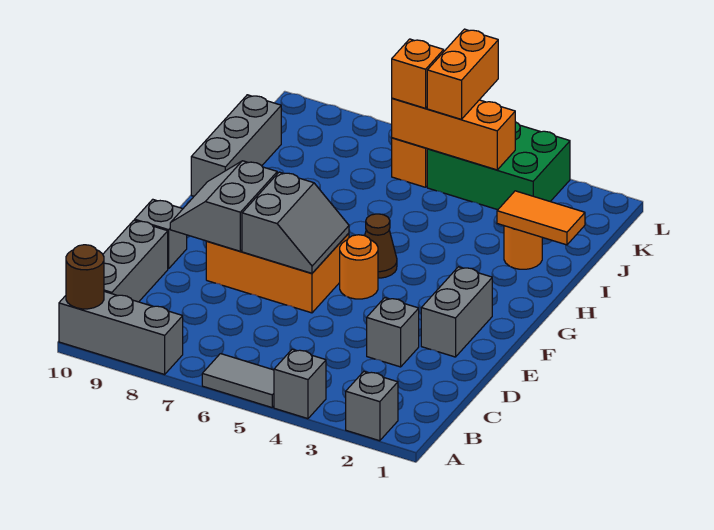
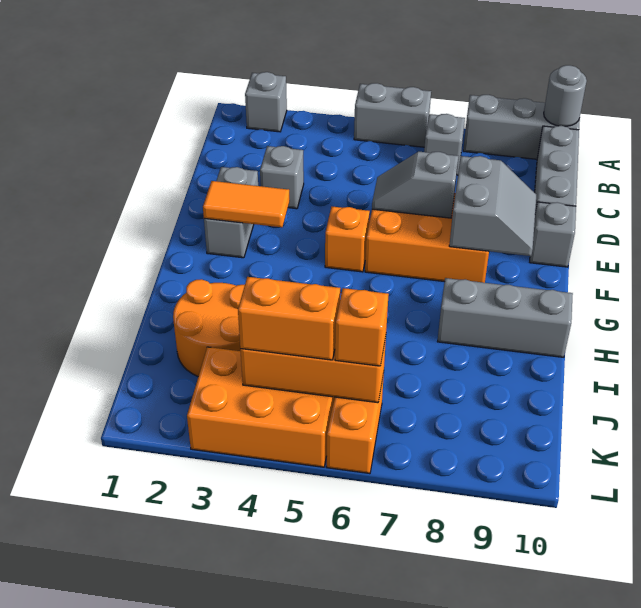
grey 1x1 brick [274,349,326,419] -> grey 1x1 brick moved to [424,114,465,175]
grey 1x2 tile [202,354,274,407] -> grey 1x2 brick [354,83,431,147]
brown 1x1 round brick [66,245,104,309] -> grey 1x1 round brick [544,65,587,126]
grey 2x2 slope [242,172,349,273] -> grey 1x2 slope [372,152,458,218]
orange 1x1 round brick [340,235,378,299] -> orange 1x1 brick [325,206,370,272]
brown 1x1 cone [365,214,397,278] -> none
grey 1x3 brick [191,95,281,196] -> grey 1x3 brick turned to [437,278,573,357]
orange 1x2 tile [497,191,585,245] -> orange 1x2 tile moved to [203,181,290,227]
orange 1x1 round brick [504,226,542,269] -> orange 2x2 round brick [173,279,245,376]
green 2x3 brick [427,122,570,210] -> orange 2x3 brick [187,347,334,467]
orange 1x2 brick [427,29,498,119] -> orange 1x2 brick turned to [238,277,340,360]

